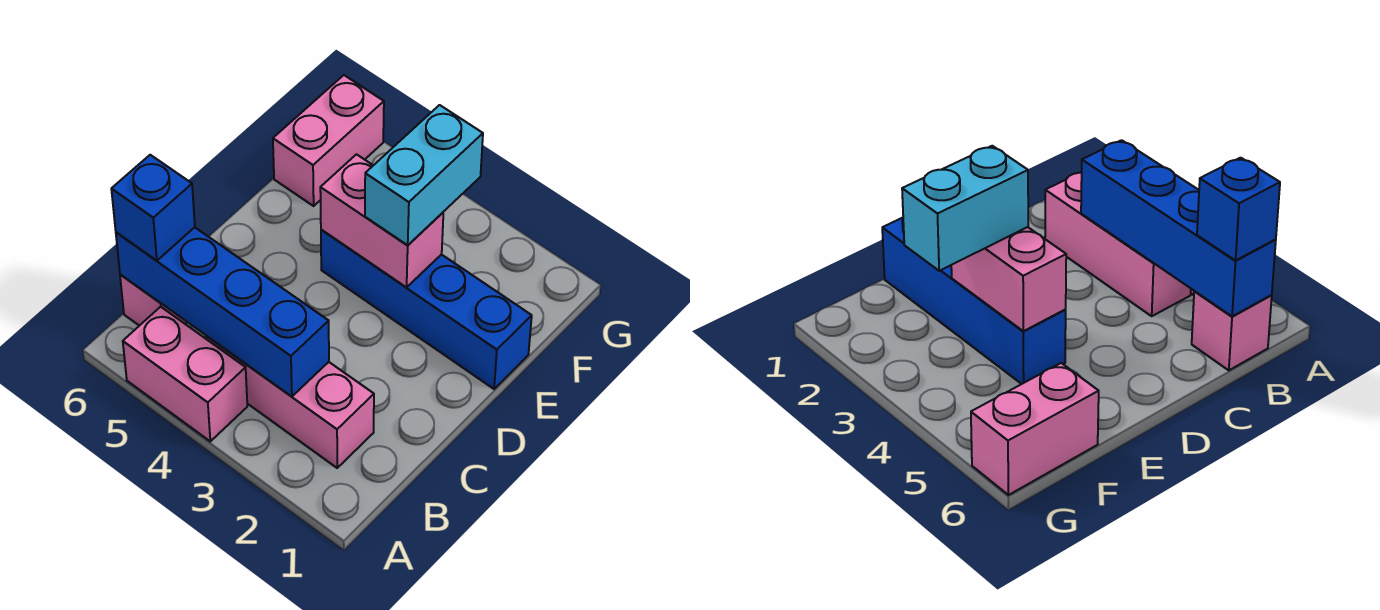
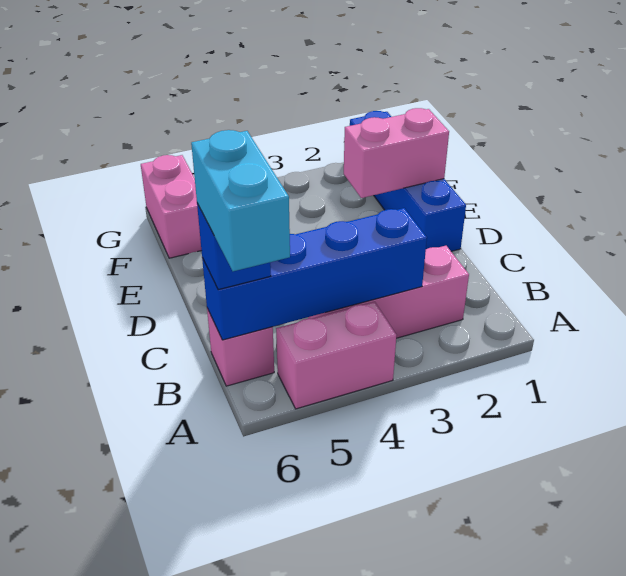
blue 1x4 brick [321,230,532,389] -> blue 1x4 brick turned to [350,111,466,251]
pink 1x2 brick [320,154,443,287] -> pink 1x2 brick moved to [344,108,449,198]
cyan 1x2 brick [365,105,483,245] -> cyan 1x2 brick moved to [191,130,290,271]

